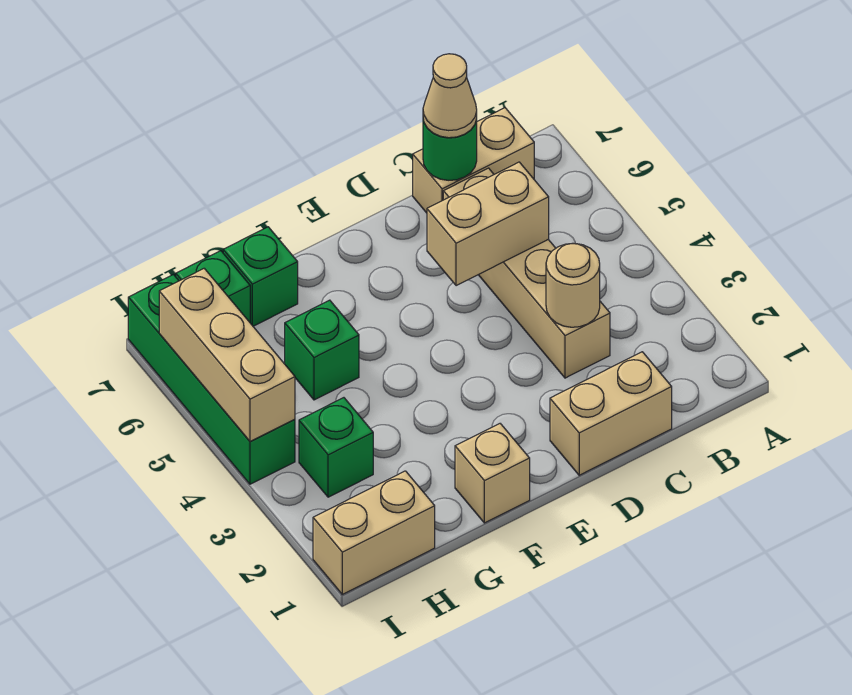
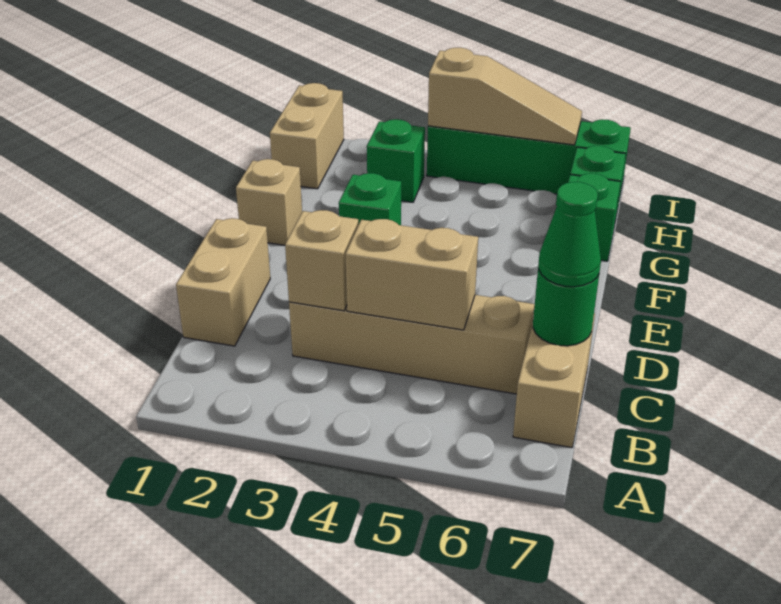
tan 1x1 round brick [546,243,600,327] -> tan 1x1 brick [285,210,358,311]
tan 1x2 brick [427,162,549,286] -> tan 1x2 brick turned to [345,219,478,330]
tan 1x1 cone [423,54,477,138] -> green 1x1 cone [538,182,601,287]
green 1x1 brick [285,300,359,400] -> green 1x1 brick moved to [339,173,401,225]
tan 1x3 brick [159,269,295,441] -> tan 1x3 slope [428,48,582,145]

